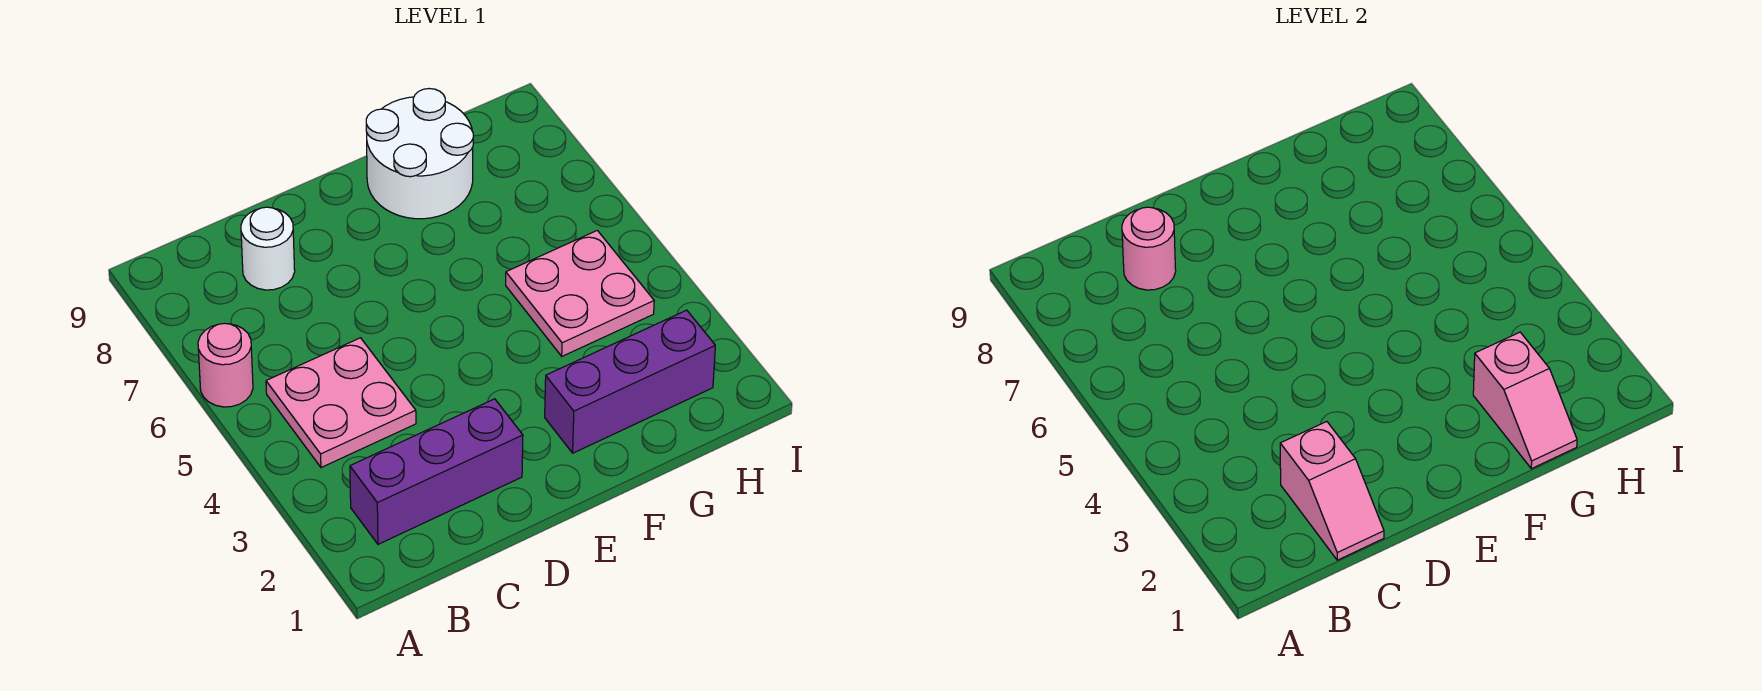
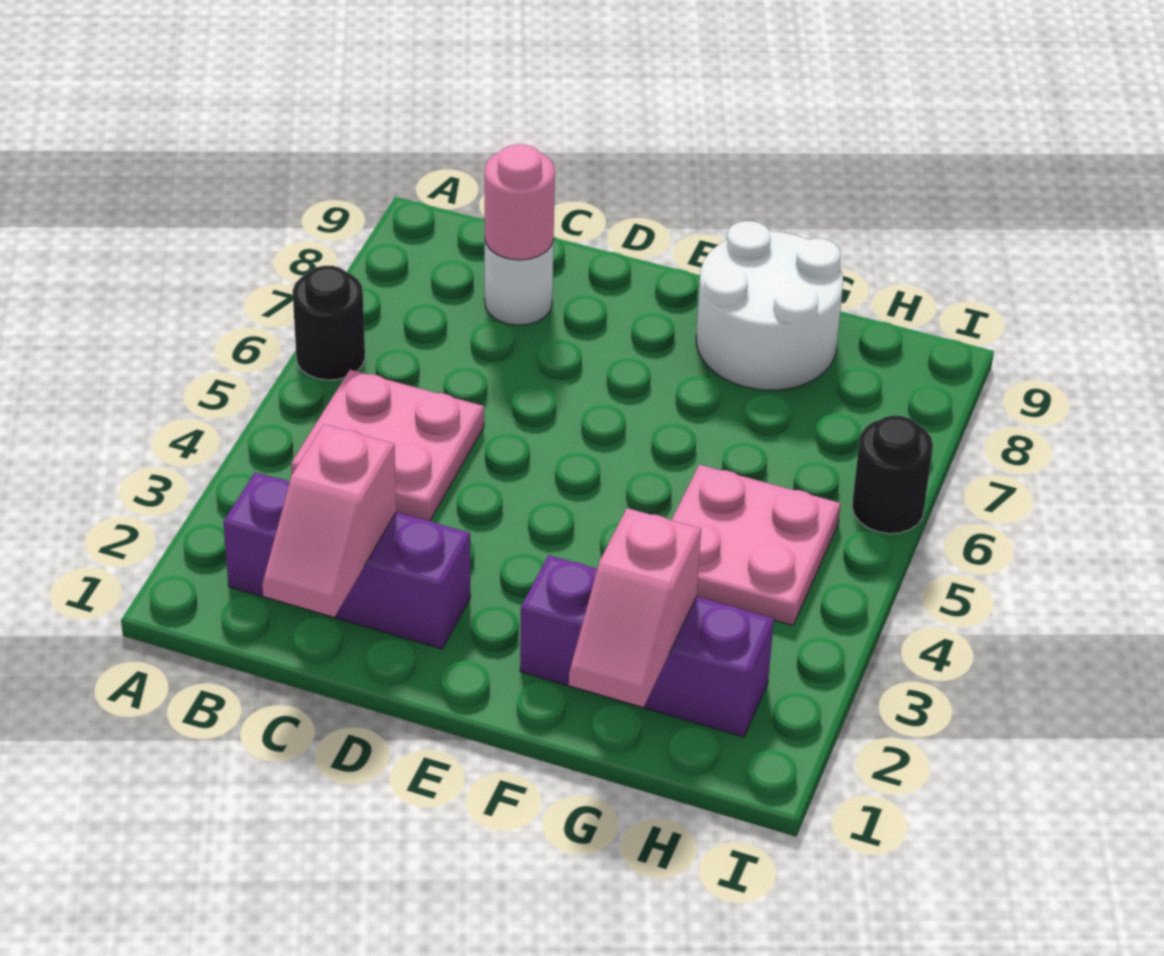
pink 1x1 round brick [198,323,253,407] -> black 1x1 round brick [293,266,365,380]
none -> black 1x1 round brick [852,416,933,534]

